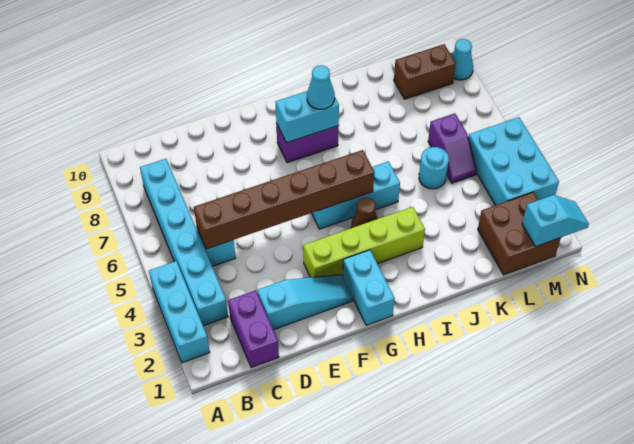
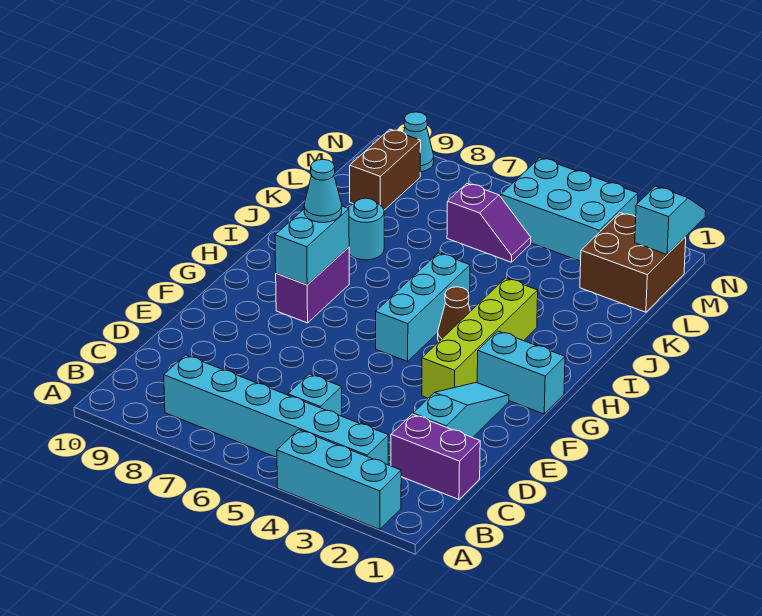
brown 1x6 brick [194,150,374,249] -> none
cyan 1x1 round brick [419,147,449,189] -> cyan 1x1 round brick moved to [349,198,384,260]

